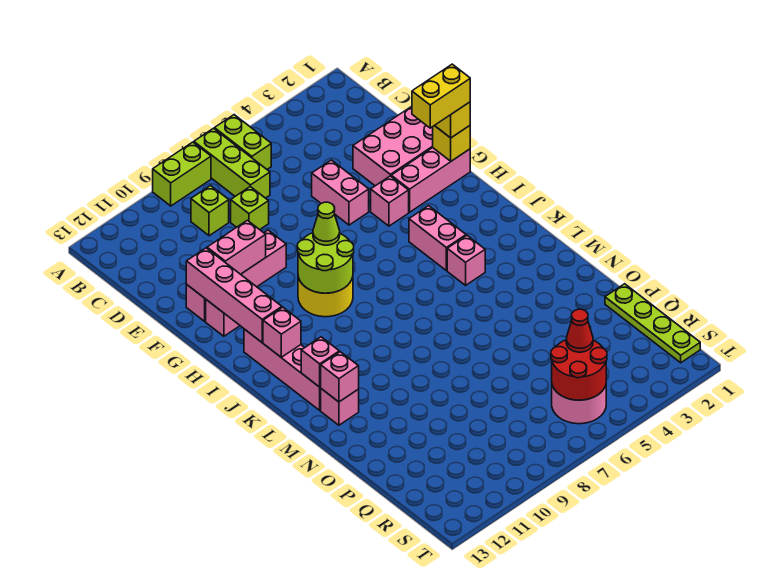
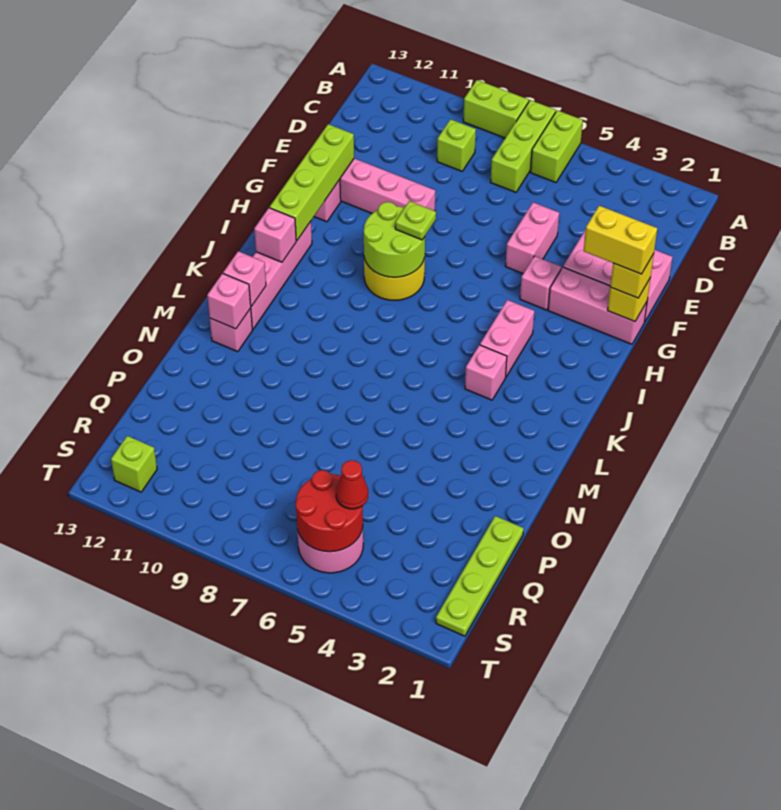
lime 1x1 brick [231,187,269,230] -> lime 1x1 brick moved to [111,436,157,492]
pink 1x2 brick [207,220,266,274] -> none
pink 1x4 brick [186,248,282,342] -> lime 1x4 brick [270,124,354,241]
lime 1x1 cone [313,202,340,245] -> lime 1x1 plate [395,201,436,240]

